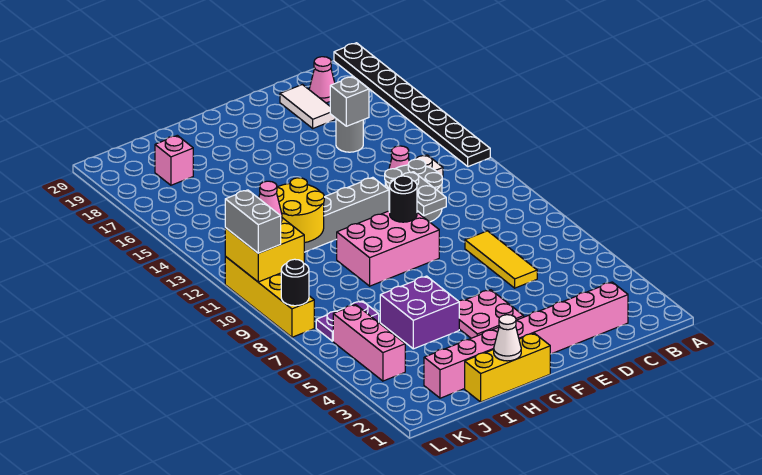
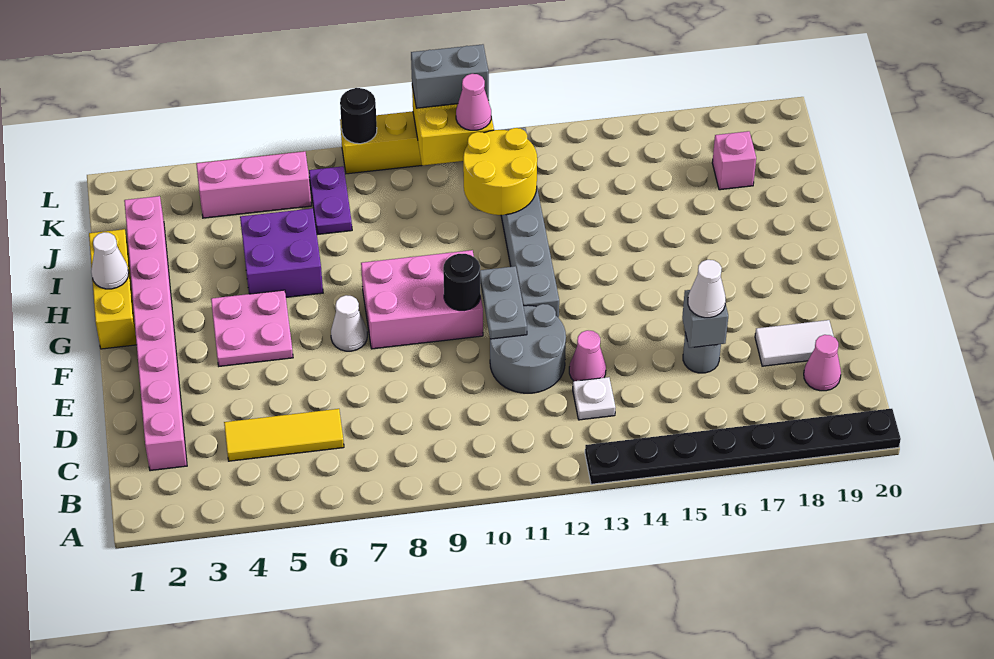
yellow 1x3 tile [465,231,537,288] -> yellow 1x3 tile moved to [224,409,344,461]
none -> white 1x1 cone [688,260,726,318]
grey 1x2 plate [391,172,446,216] -> grey 1x2 plate turned to [480,266,527,339]
none -> white 1x1 cone [331,295,367,351]
pink 2x3 brick [336,211,439,286] -> pink 2x3 brick turned to [361,250,483,349]

